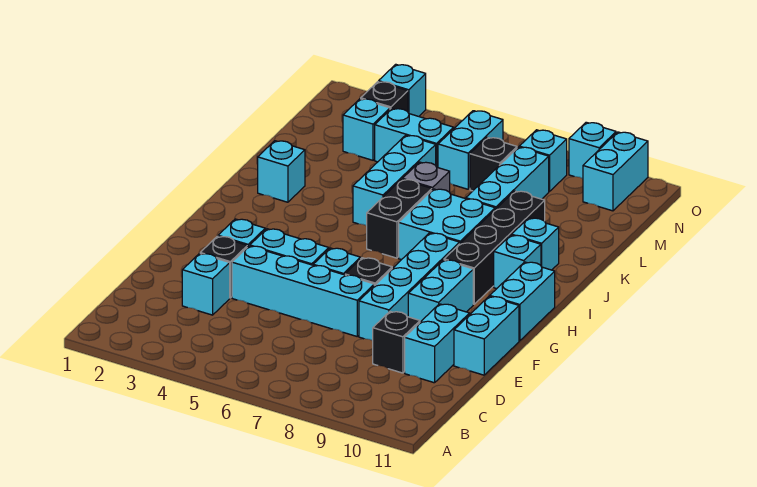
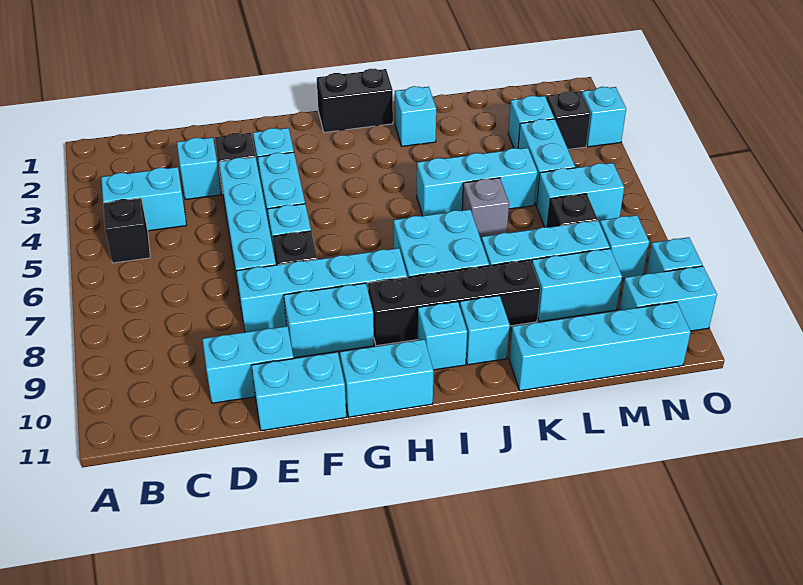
none -> cyan 1x2 brick [101,167,186,231]
black 1x1 brick [373,312,420,373] -> black 1x1 brick moved to [103,198,150,263]
black 1x2 brick [367,179,432,258] -> black 1x2 brick moved to [317,69,393,132]
none -> cyan 1x4 brick [509,302,691,391]
none -> cyan 1x2 brick [532,249,622,322]

